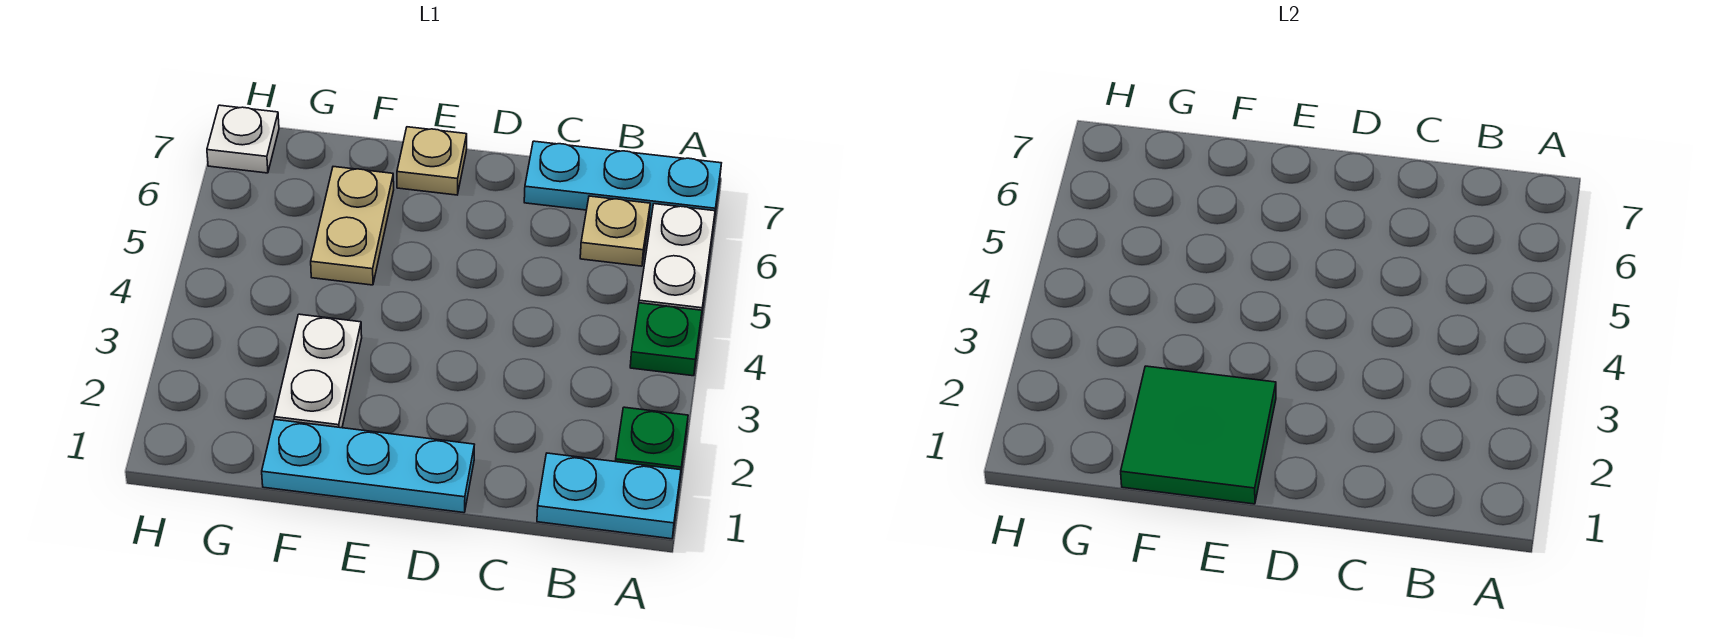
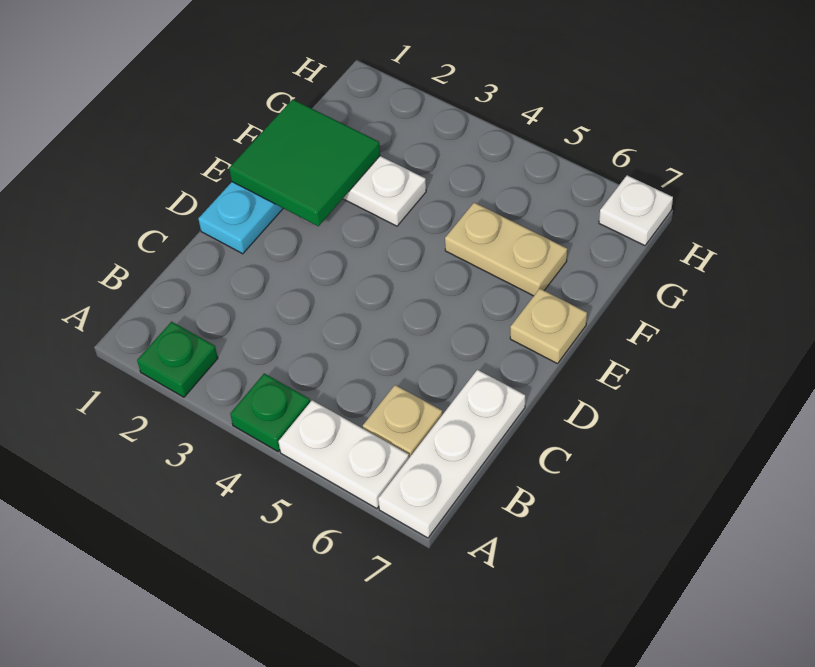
cyan 1x2 plate [537,453,681,539] -> none
cyan 1x3 plate [524,141,721,218] -> white 1x3 plate [378,370,525,538]

